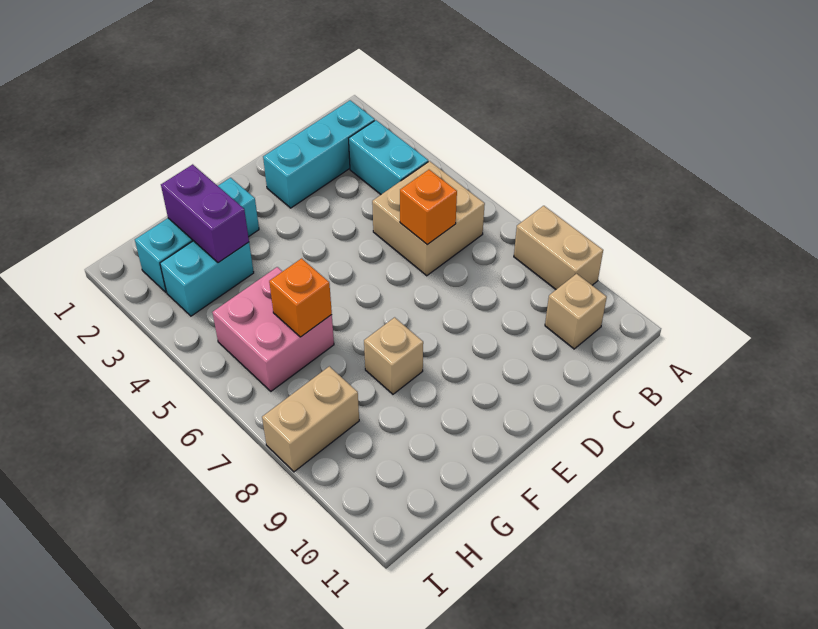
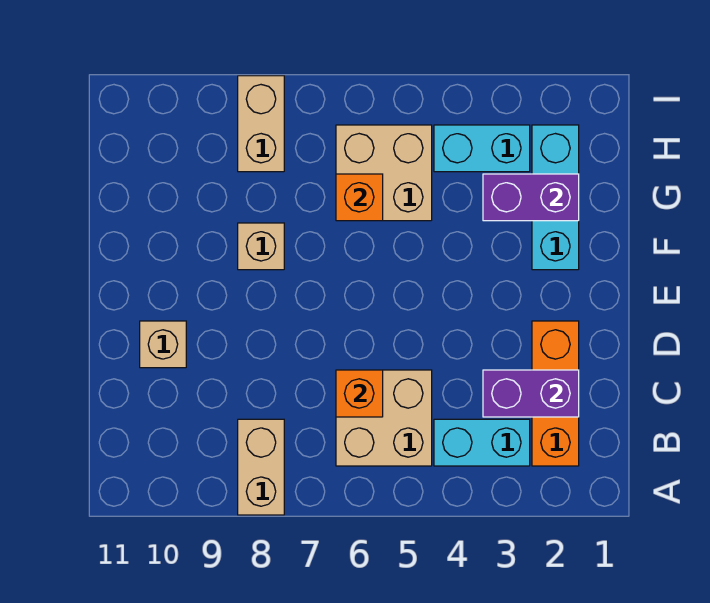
tan 1x2 brick [514,206,603,289] -> tan 1x2 brick turned to [238,419,284,515]
cyan 1x3 brick [263,100,375,208] -> orange 1x3 brick [532,321,579,466]
tan 1x1 brick [545,274,607,349] -> tan 1x1 brick moved to [140,321,186,368]
none -> purple 1x2 brick [483,370,579,417]
cyan 1x2 brick [160,241,254,316] -> cyan 1x2 brick turned to [434,125,530,172]
pink 2x2 brick [212,267,334,391] -> tan 2x2 brick [336,125,432,221]

